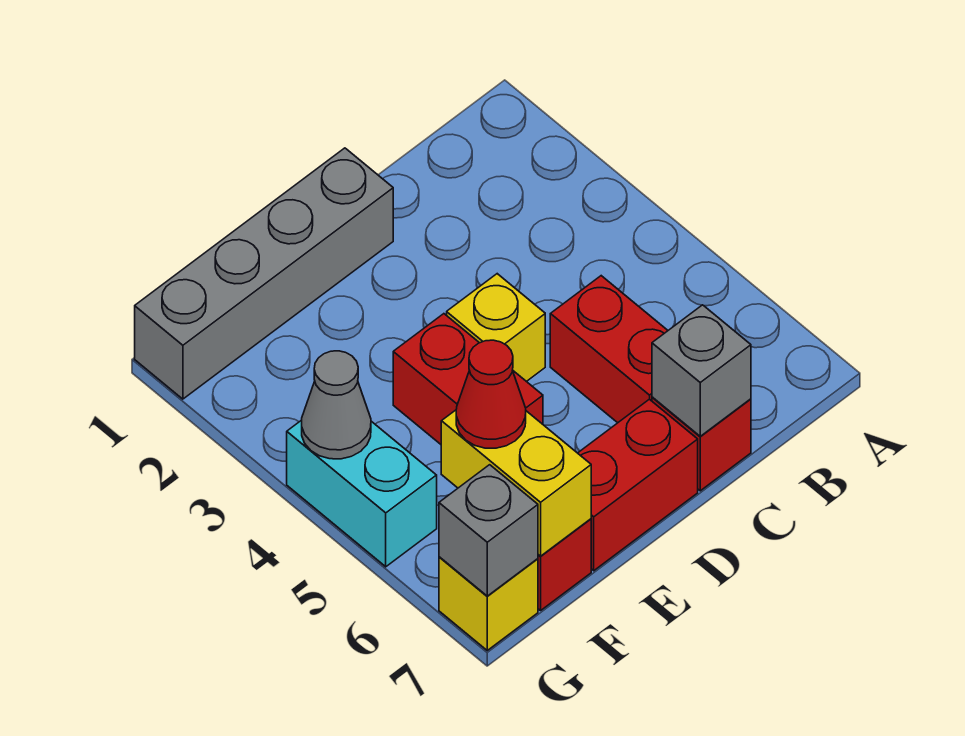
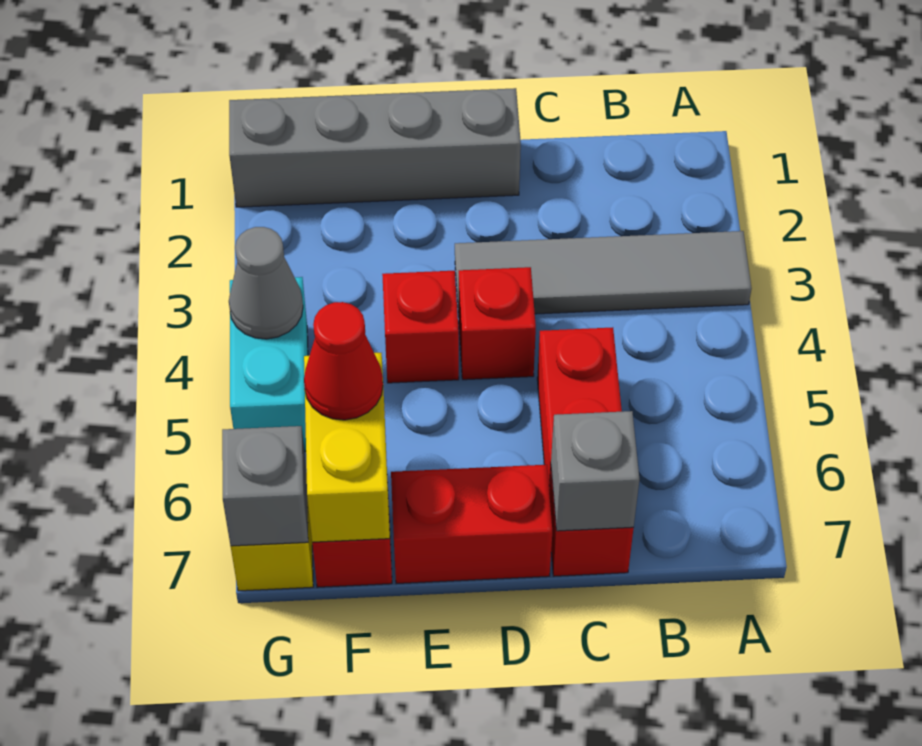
none -> grey 1x4 tile [455,231,752,317]
yellow 1x1 brick [447,274,545,382] -> red 1x1 brick [458,267,536,380]
red 1x2 brick [393,314,543,444] -> red 1x1 brick [382,271,459,383]

